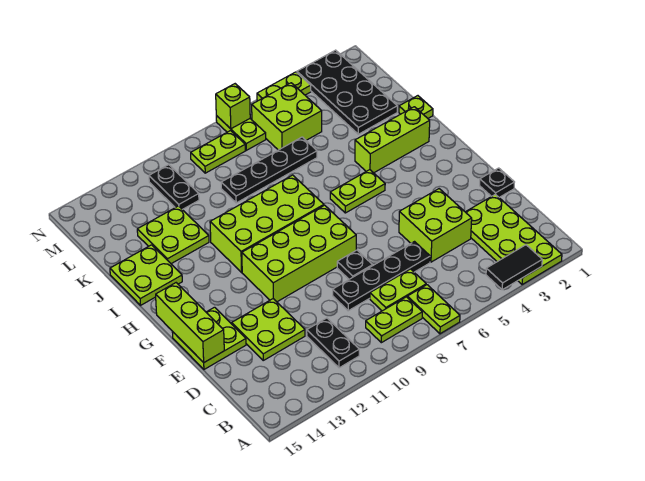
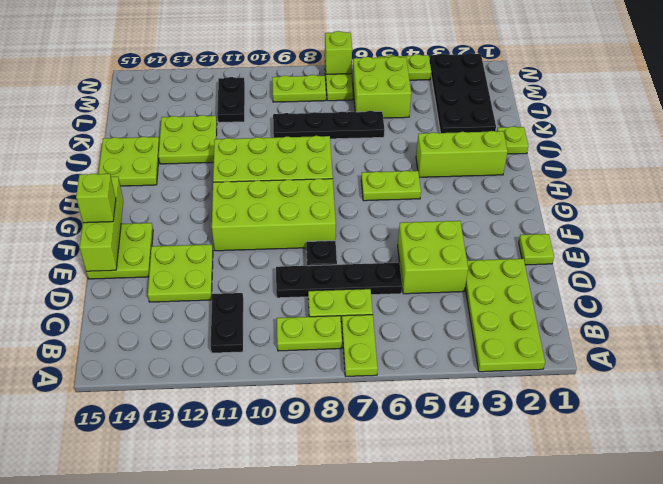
black 1x2 tile [486,245,542,290] -> none
black 1x1 plate [480,168,514,197] -> lime 1x1 plate [519,234,554,265]
none -> lime 1x1 brick [76,174,116,223]

